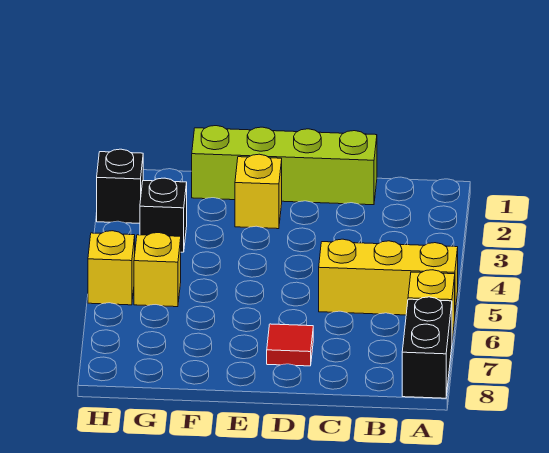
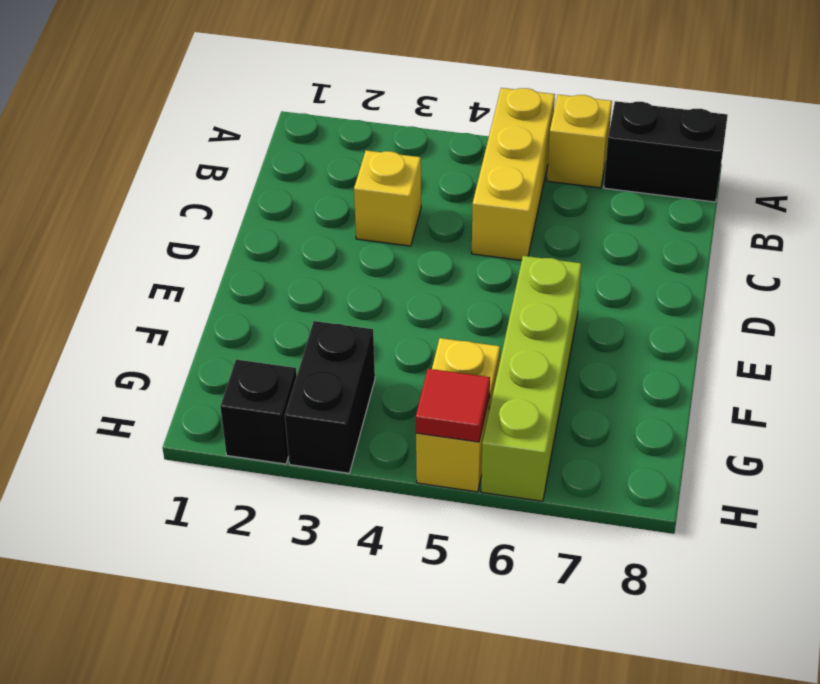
lime 1x4 brick [192,126,377,205] -> lime 1x4 brick moved to [481,256,582,501]
red 1x1 tile [267,324,313,366] -> red 1x1 tile moved to [416,369,490,442]
yellow 1x1 brick [235,154,282,229] -> yellow 1x1 brick moved to [354,150,421,246]
black 1x1 brick [140,178,187,252] -> black 1x2 brick [285,321,375,473]

